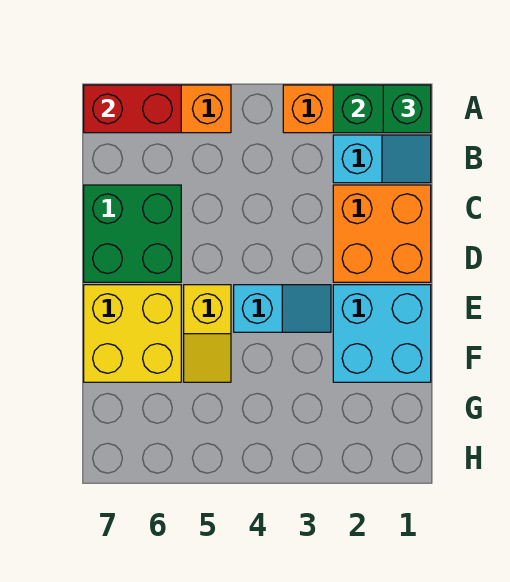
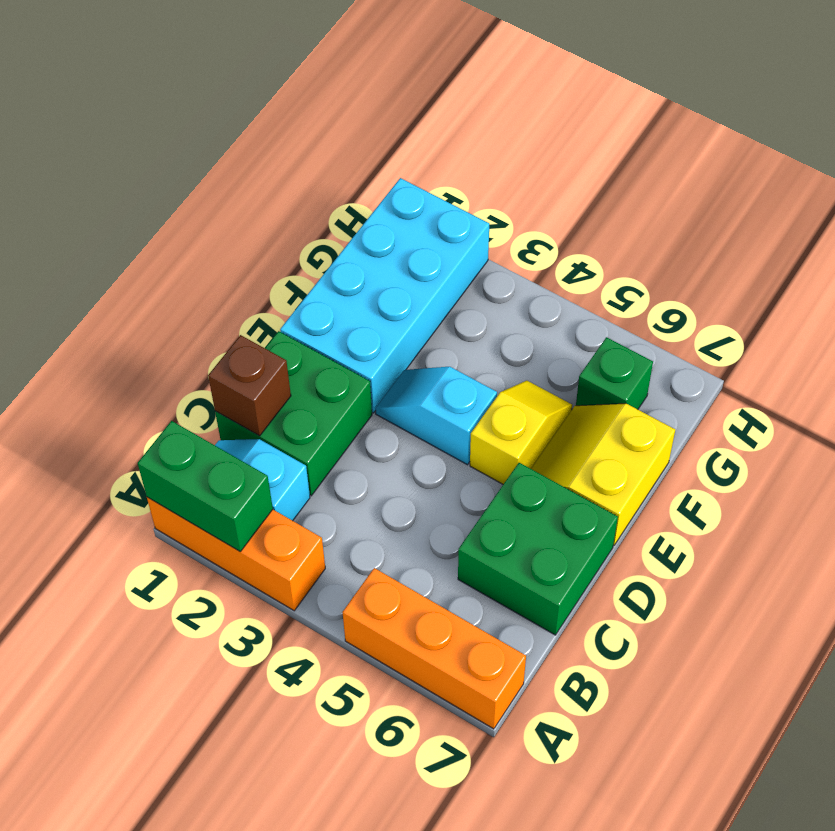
green 1x1 brick [383,85,431,133] -> green 1x1 brick moved to [576,337,653,409]
red 1x2 brick [84,85,181,133] -> none
orange 2x2 brick [333,185,431,282] -> green 2x2 brick [215,331,372,496]
none -> brown 1x1 brick [208,335,291,436]
cyan 2x2 brick [333,285,431,382] -> cyan 2x4 brick [280,178,489,413]
yellow 2x2 brick [84,285,181,382] -> yellow 2x2 slope [531,404,675,545]

